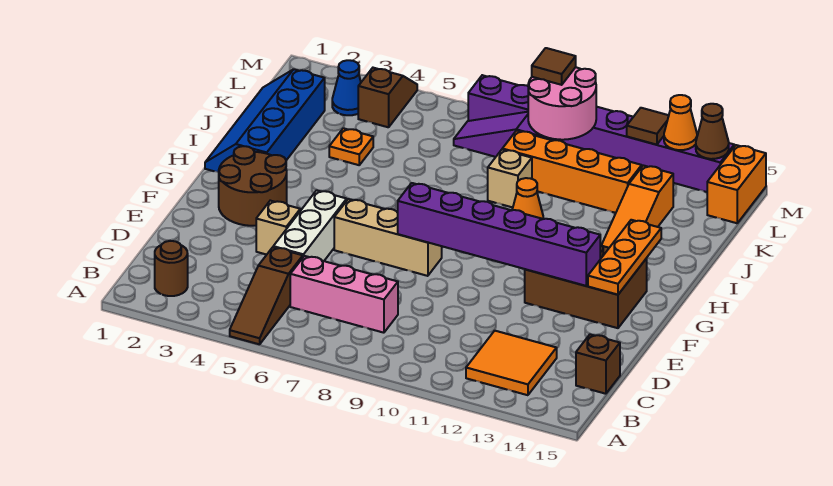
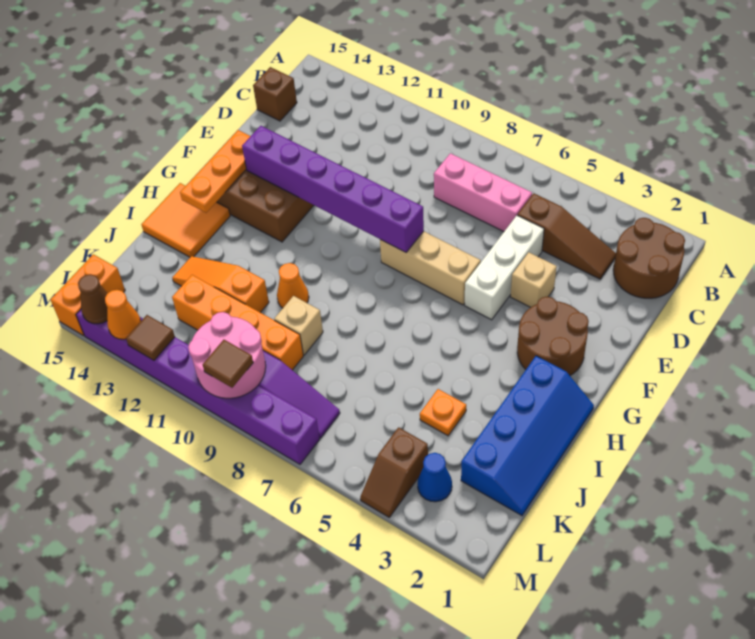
brown 1x3 slope [230,247,303,344] -> brown 1x3 slope turned to [518,193,616,279]
brown 1x1 round brick [155,241,188,296] -> brown 2x2 round brick [613,218,685,298]
orange 2x2 tile [466,331,557,395] -> orange 2x2 tile moved to [141,183,230,257]
orange 1x3 slope [602,165,673,248] -> orange 1x3 slope turned to [172,256,269,313]

